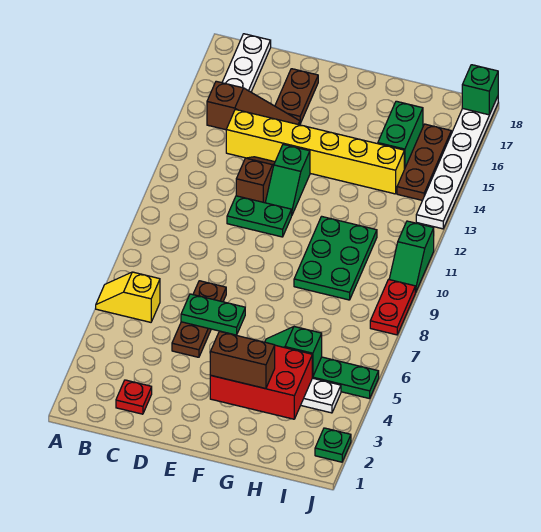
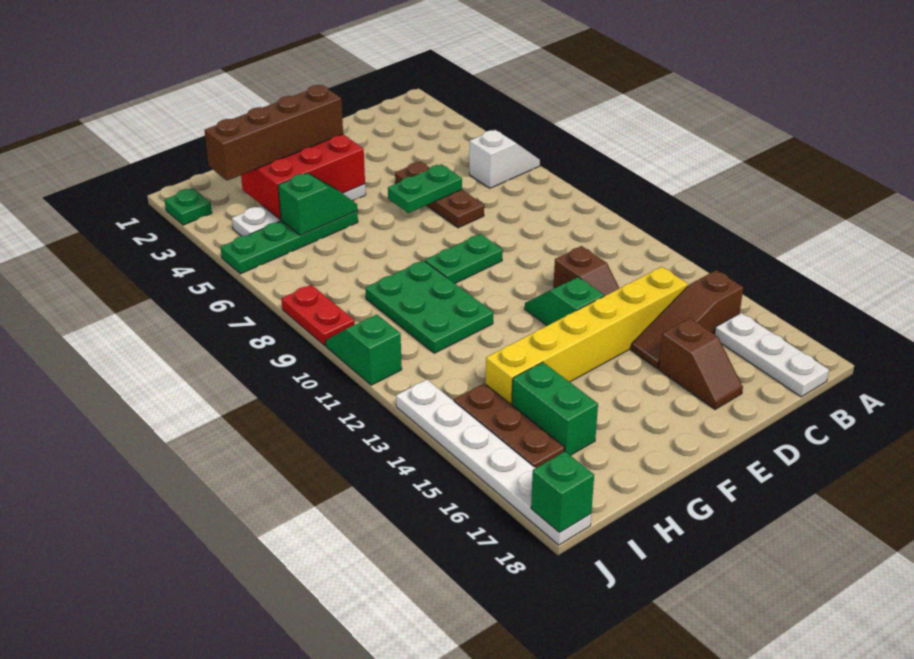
yellow 1x2 slope [96,272,160,322] -> white 1x2 slope [469,130,540,188]
red 1x1 plate [116,380,152,414] -> none
green 1x2 plate [227,196,291,237] -> green 1x2 plate moved to [425,234,503,283]
brown 1x2 plate [275,69,318,123] -> brown 1x2 slope [659,318,743,410]
brown 1x2 brick [210,331,275,389] -> brown 1x4 brick [205,85,343,180]

